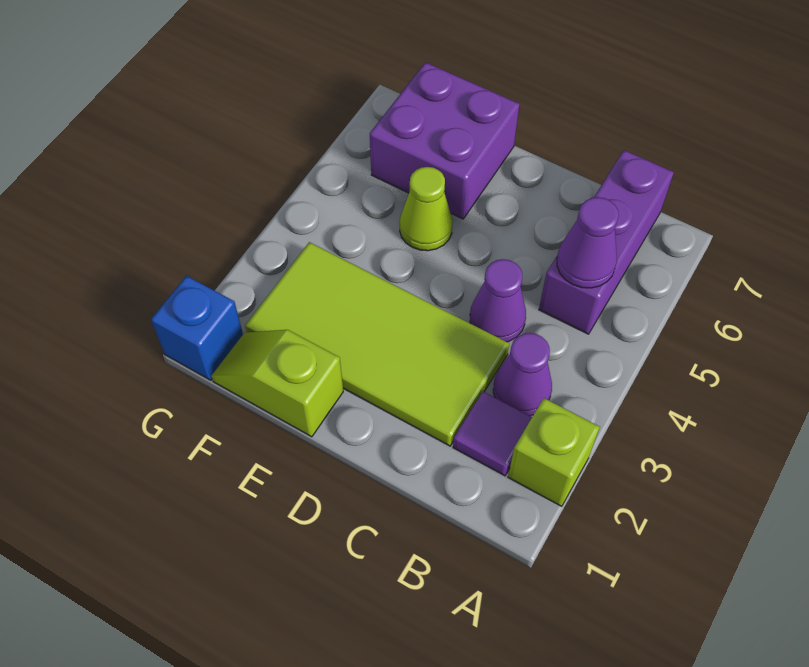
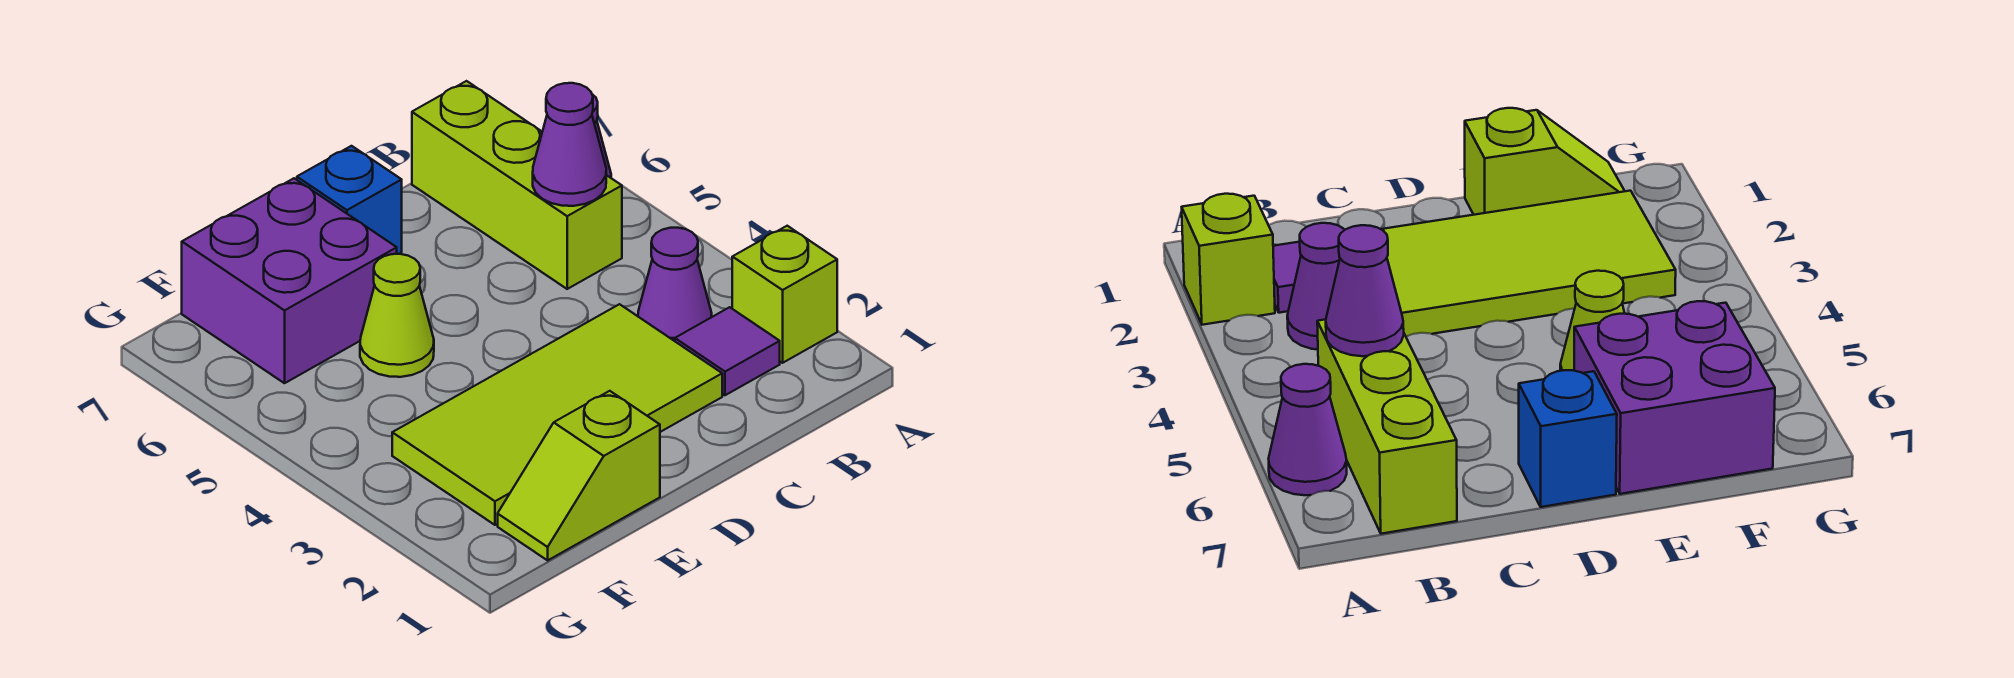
purple 1x3 brick [539,150,674,334] -> lime 1x3 brick [412,81,622,289]
purple 1x1 cone [470,259,526,342] -> purple 1x1 cone moved to [1269,364,1347,495]
blue 1x1 brick [151,276,243,380] -> blue 1x1 brick moved to [297,146,402,254]

